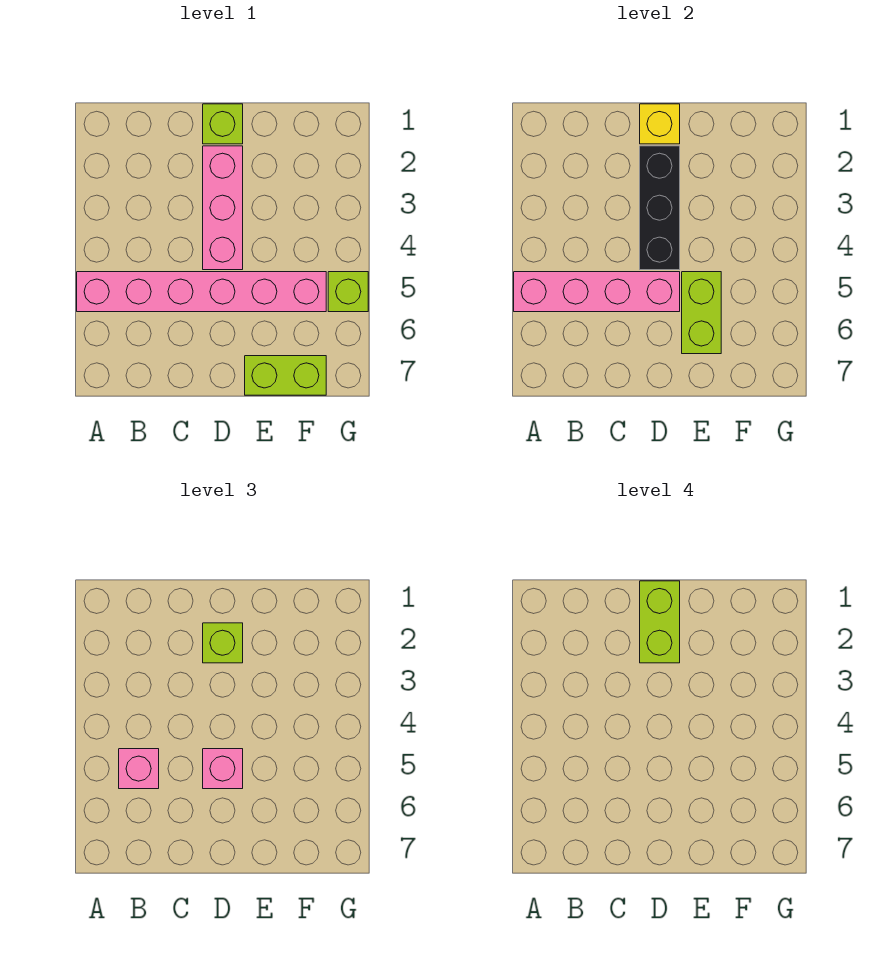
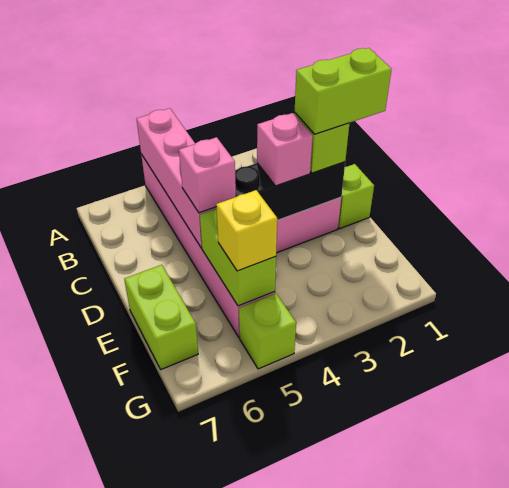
pink 1x1 brick [119,749,159,789] -> pink 1x1 brick moved to [257,113,313,186]
yellow 1x1 brick [640,104,680,144] -> yellow 1x1 brick moved to [216,190,278,271]
lime 1x2 brick [682,272,721,354] -> lime 1x2 brick turned to [200,209,276,306]

